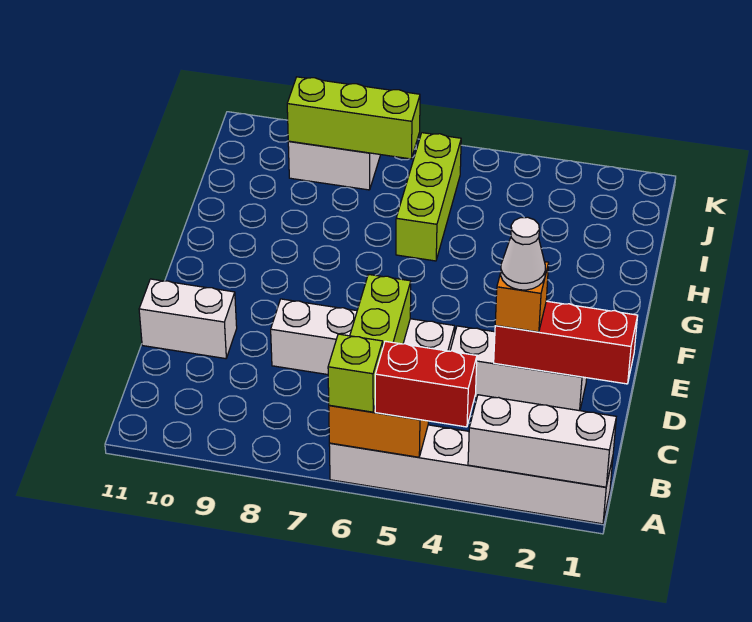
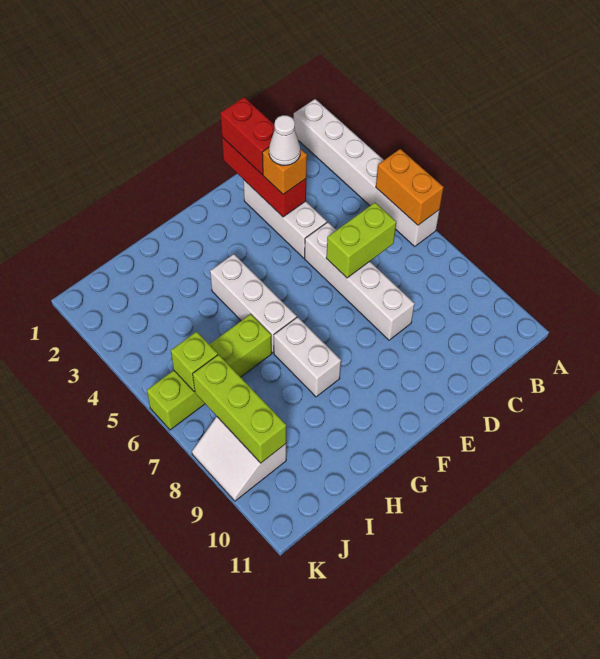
white 1x3 brick [468,395,616,487] -> white 1x3 brick moved to [210,254,297,353]
red 1x2 brick [375,341,477,427] -> red 1x2 brick moved to [220,97,275,174]
lime 1x1 brick [328,334,383,412] -> lime 1x1 brick moved to [171,332,218,392]
white 1x2 brick [139,279,237,359] -> white 1x2 brick moved to [274,317,341,397]
lime 1x3 brick [396,133,461,261] -> lime 1x4 brick [147,314,272,430]

